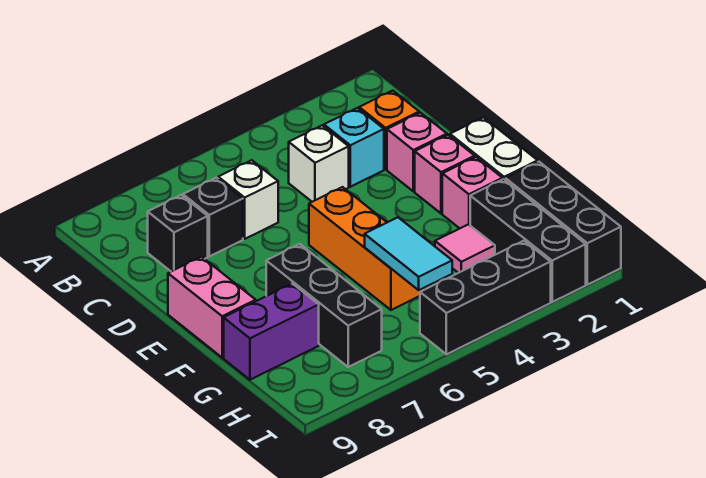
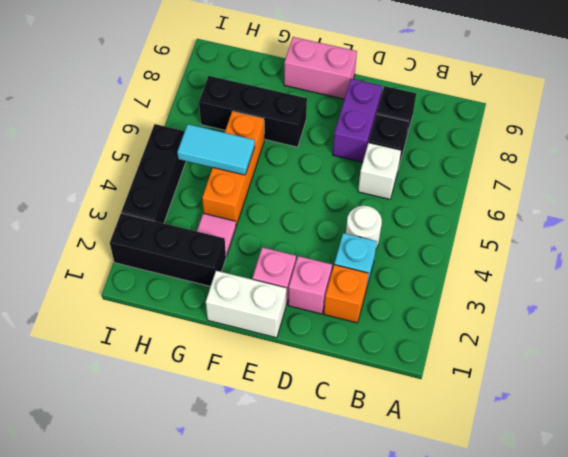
white 1x1 brick [289,125,349,202] -> white 1x1 round brick [346,206,382,249]
orange 1x3 brick [309,187,424,310] -> orange 1x3 brick turned to [202,111,264,226]
pink 1x1 brick [442,157,502,228] -> none
black 1x3 brick [506,162,621,285] -> none
purple 1x2 brick [224,284,319,380] -> purple 1x2 brick moved to [333,79,382,162]

